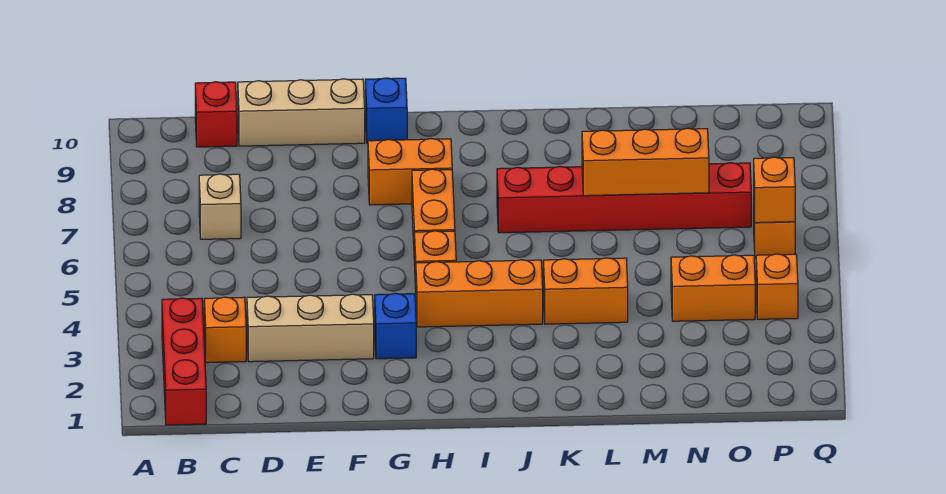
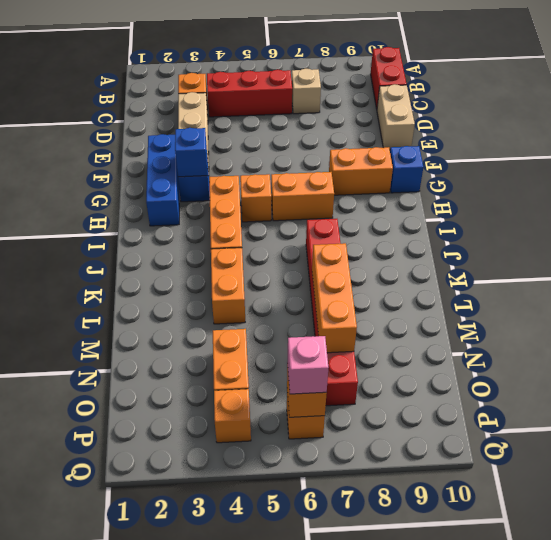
red 1x3 brick [162,298,206,425] -> red 1x3 brick moved to [207,70,292,117]
red 1x1 brick [195,82,237,147] -> red 1x2 brick [371,47,407,109]
tan 1x3 brick [238,79,365,146] -> tan 1x2 brick [377,84,415,149]
none -> blue 1x3 brick [146,134,179,226]
none -> blue 1x1 brick [175,128,208,177]
orange 1x2 brick [368,139,452,205] -> orange 1x2 brick turned to [329,147,393,195]
none -> pink 1x1 brick [287,336,329,394]

